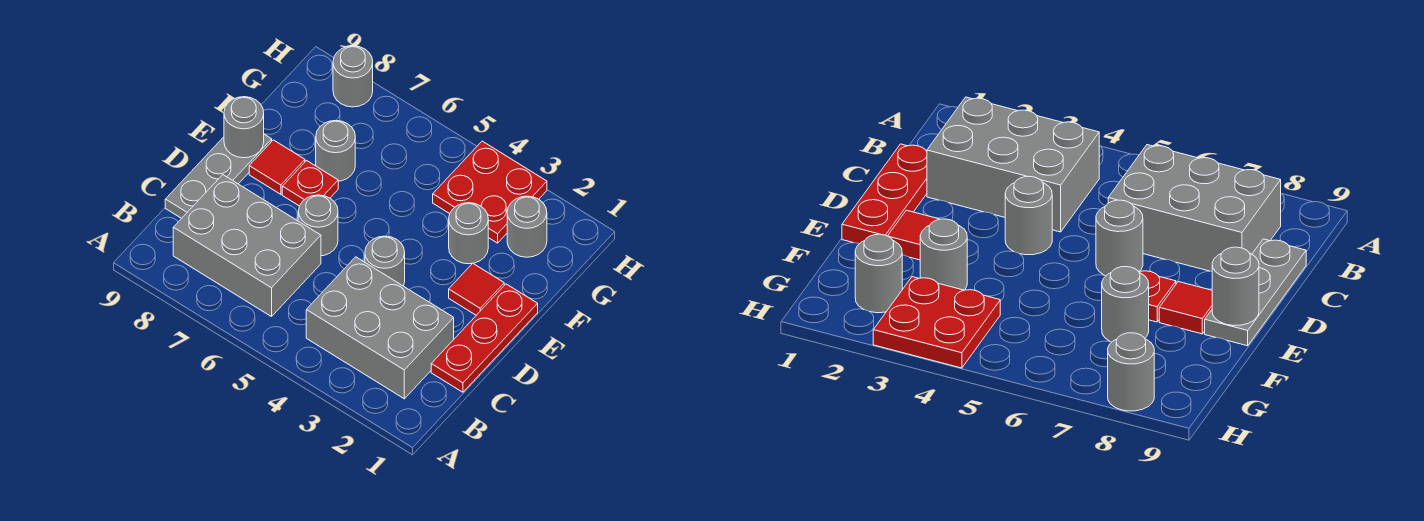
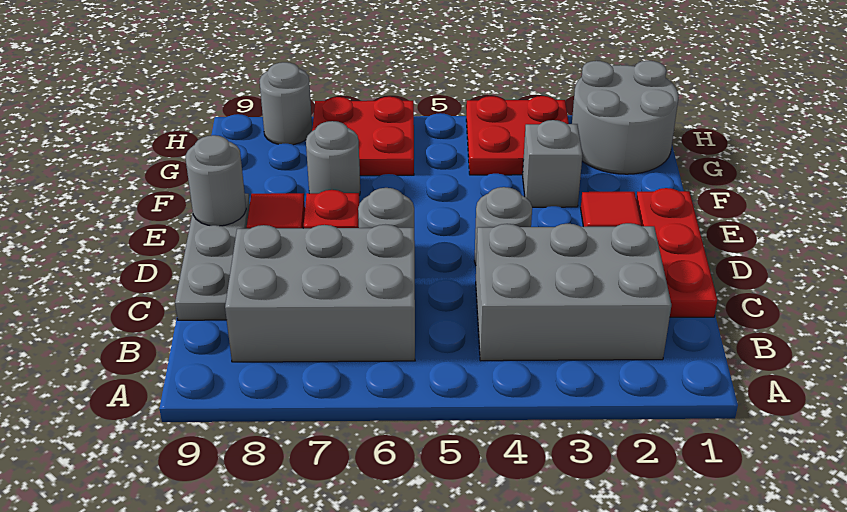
grey 1x1 round brick [449,203,488,264] -> grey 1x1 brick [523,120,582,207]
grey 1x1 round brick [507,196,547,257] -> grey 2x2 round brick [572,61,679,174]
none -> red 2x2 plate [312,97,414,176]

